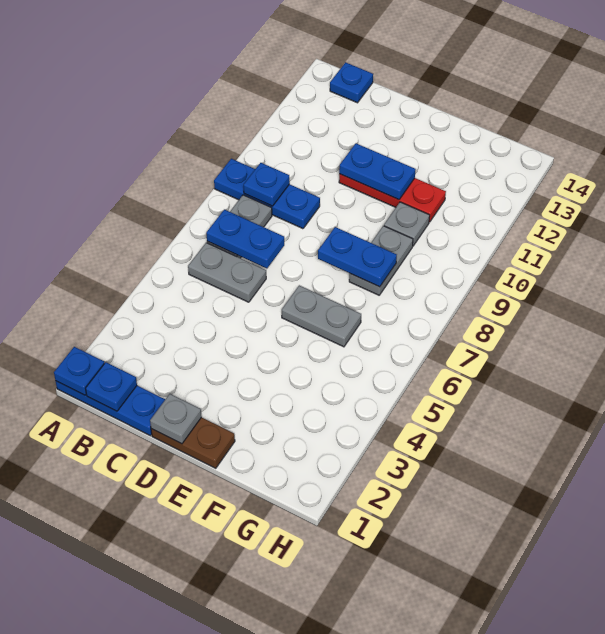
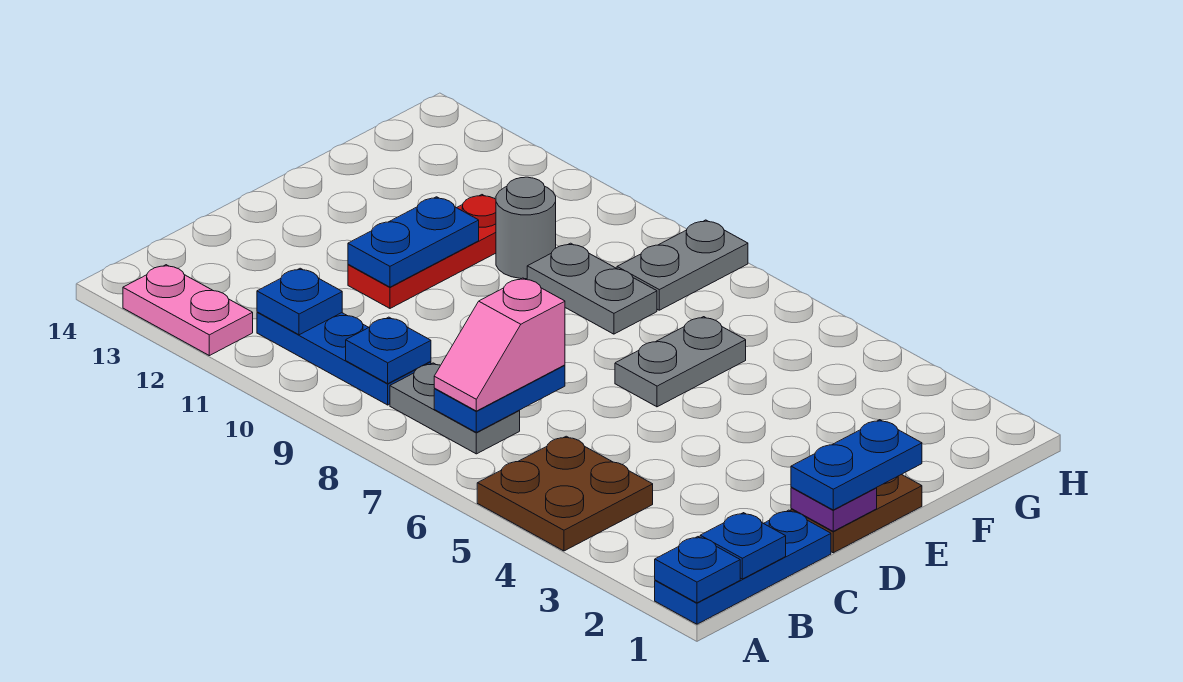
none -> brown 2x2 plate [477,436,653,551]
blue 1x3 plate [214,159,320,229] -> blue 1x3 plate turned to [257,312,431,405]
none -> pink 1x2 plate [123,265,253,356]
grey 1x2 plate [188,243,266,302] -> grey 1x2 plate moved to [617,220,748,310]
none -> pink 1x2 slope [434,278,565,411]
blue 1x1 plate [330,62,373,103] -> blue 1x1 plate moved to [257,268,342,335]
grey 1x1 plate [150,394,202,444] -> purple 1x1 plate [791,487,877,531]
blue 1x2 plate [318,227,397,287] -> blue 1x2 plate moved to [791,420,922,510]
grey 1x1 plate [384,202,430,246] -> grey 1x1 round brick [496,177,556,279]

